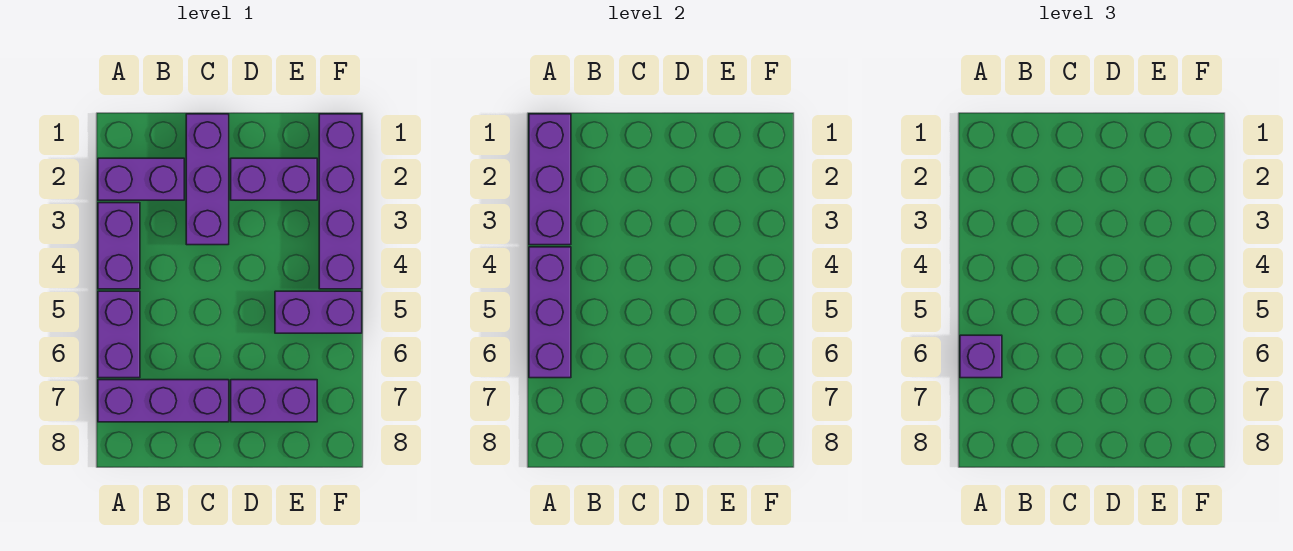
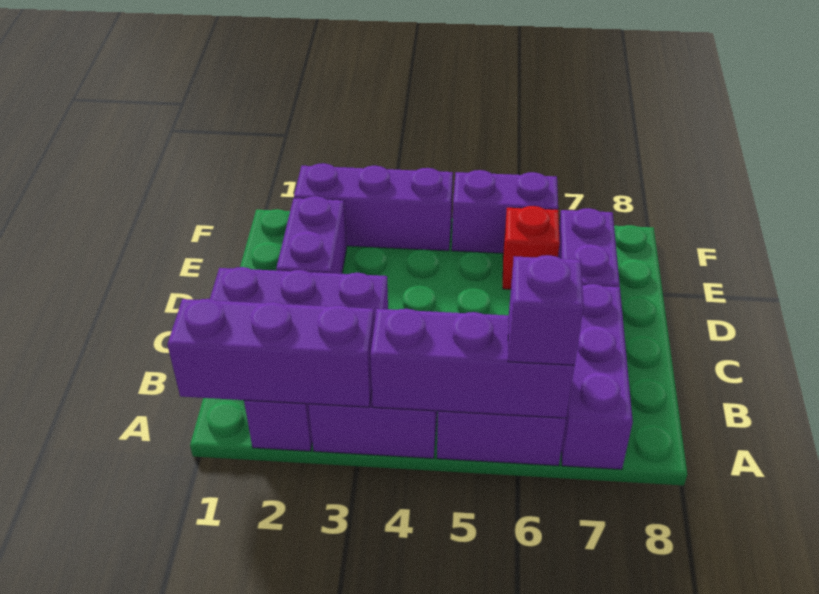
purple 1x2 brick [275,291,362,333] -> purple 1x2 brick turned to [452,170,558,253]
none -> red 1x1 brick [503,206,560,289]
purple 1x4 brick [319,114,362,289] -> purple 1x3 brick [294,163,453,251]

